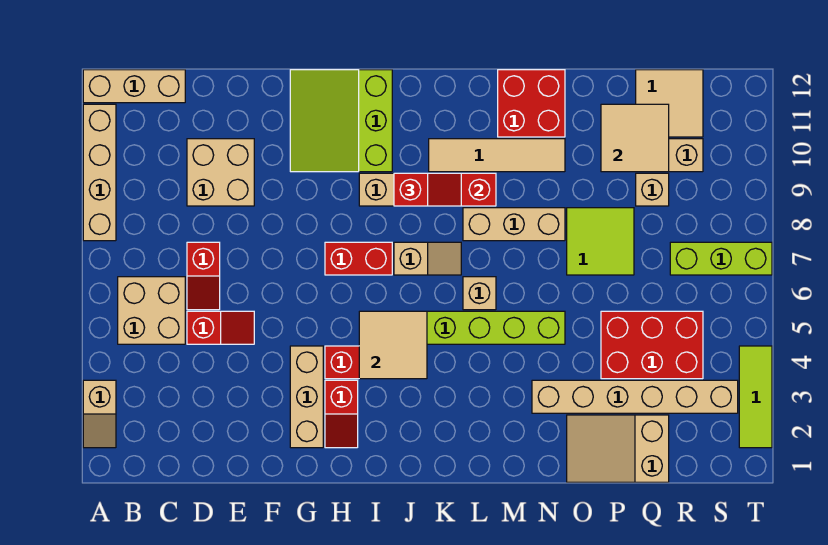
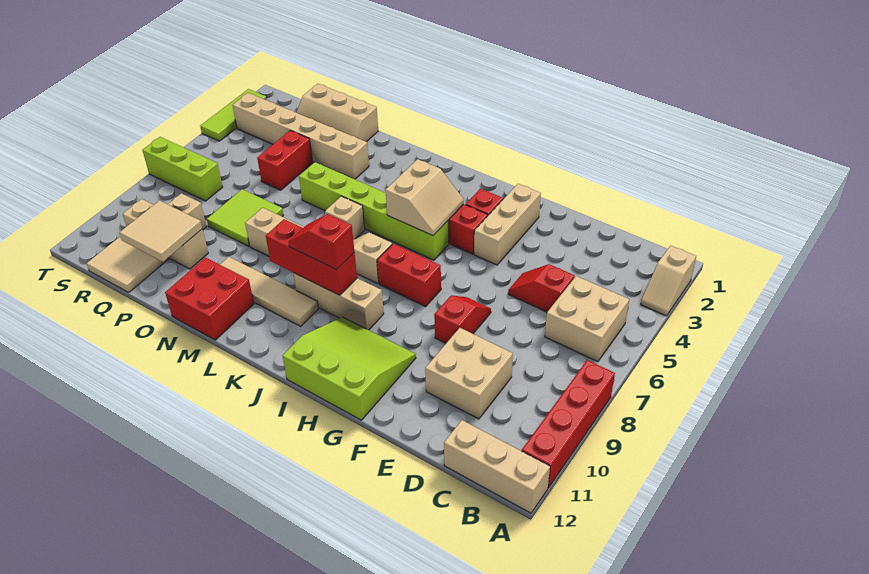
tan 1x2 slope [83,380,116,448] -> tan 1x2 slope turned to [641,246,696,316]
tan 1x4 brick [83,104,116,241] -> red 1x4 brick [522,360,615,488]
red 1x2 slope [187,242,220,310] -> red 1x2 slope moved to [434,295,491,343]
lime 3x3 slope [290,70,392,172] -> lime 3x3 slope turned to [283,317,416,420]
tan 2x2 tile [359,311,427,379] -> tan 2x2 slope [385,159,464,236]
tan 2x3 slope [567,415,669,482] -> tan 2x3 slope turned to [296,84,378,142]
red 2x3 brick [601,311,703,379] -> red 1x2 brick [257,130,313,190]

